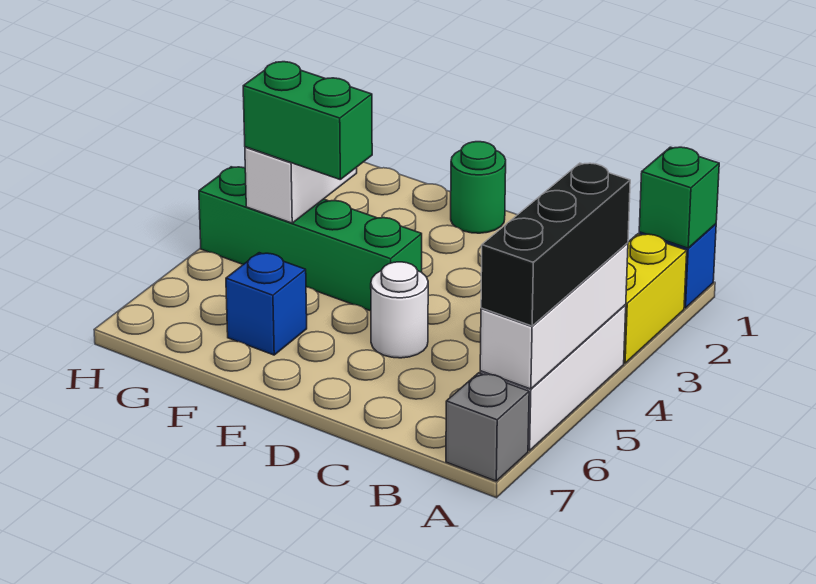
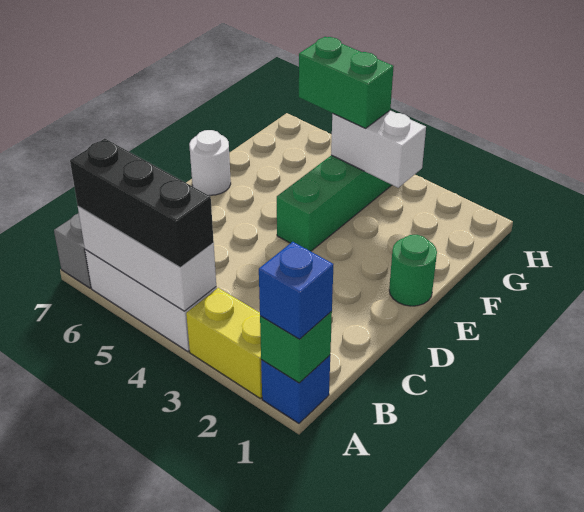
white 1x1 round brick [371,262,428,358] -> white 1x1 round brick moved to [189,130,231,195]
green 1x2 brick [243,62,372,179] -> green 1x2 brick turned to [299,37,394,128]
blue 1x1 brick [226,253,307,355] -> blue 1x1 brick moved to [259,242,334,339]

